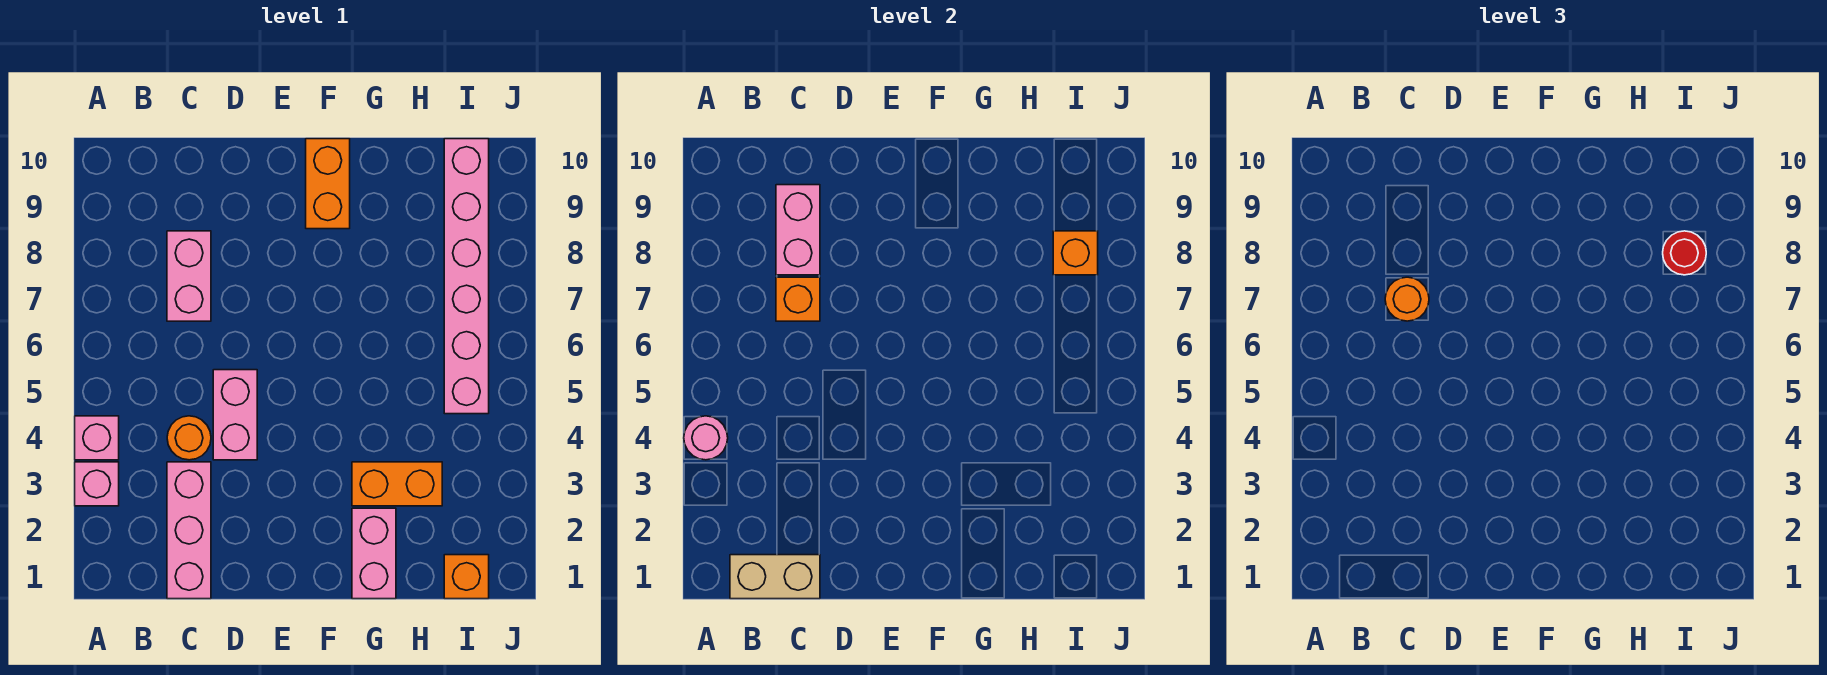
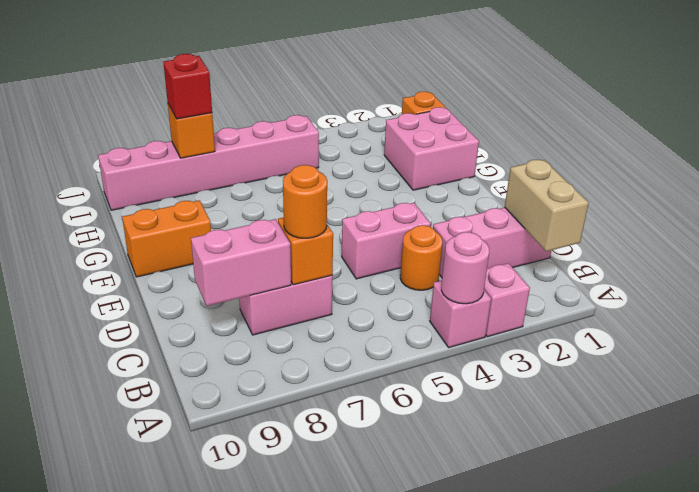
pink 1x2 brick [352,508,396,599] -> pink 2x2 brick [384,107,479,190]
orange 1x2 brick [352,462,442,506] -> none
red 1x1 round brick [1663,231,1706,275] -> red 1x1 brick [163,54,212,119]

